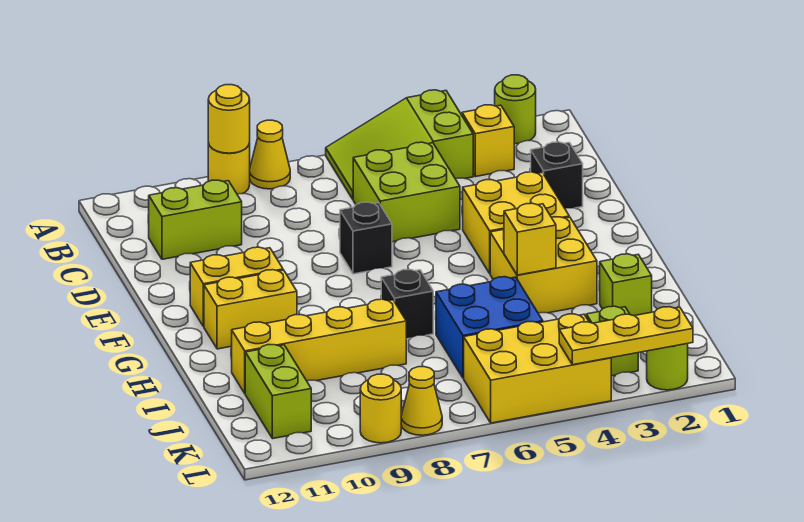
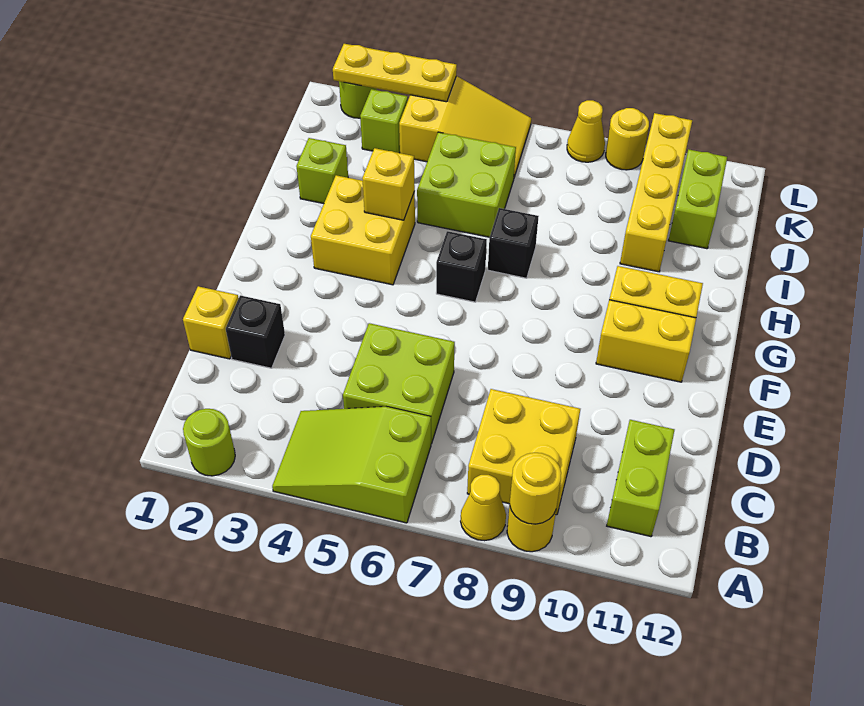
lime 2x3 slope [326,90,473,199] -> lime 2x3 slope turned to [272,407,431,523]
yellow 1x1 brick [462,105,514,177] -> yellow 1x1 brick moved to [183,286,239,359]
lime 1x2 brick [149,180,242,259] -> lime 1x2 brick turned to [607,420,674,537]
yellow 2x2 brick [463,172,569,273] -> yellow 2x2 brick moved to [467,389,580,515]
black 1x1 brick [340,202,392,274] -> black 1x1 brick moved to [436,231,487,302]
blue 2x2 brick [436,277,543,378] -> lime 2x2 brick [417,132,516,237]
yellow 1x4 brick [231,299,406,393] -> yellow 1x4 brick turned to [620,113,692,272]
yellow 2x3 brick [464,314,611,423] -> yellow 2x3 slope [399,76,531,177]

